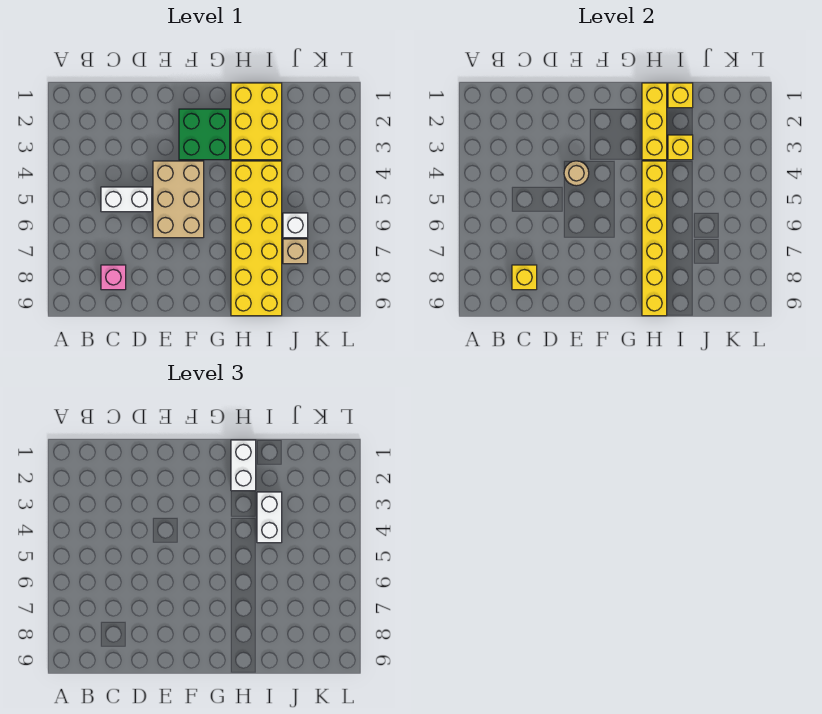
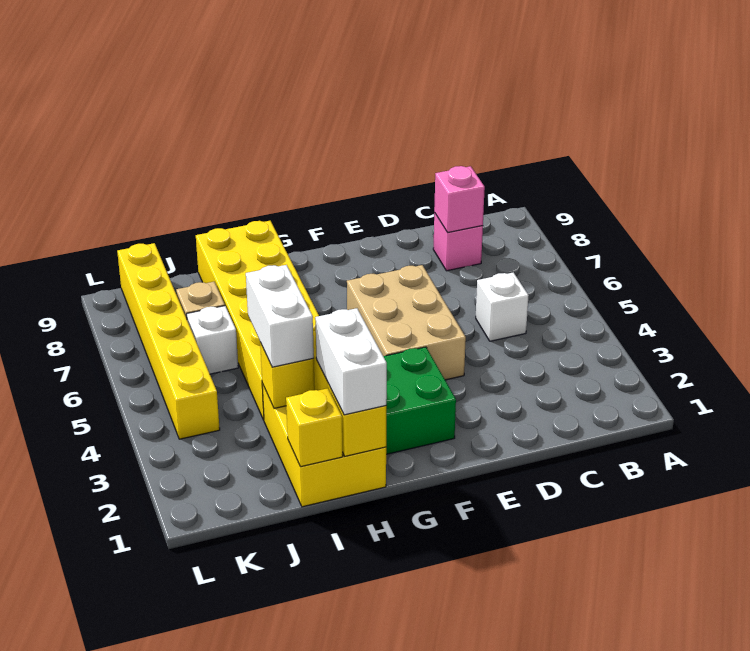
white 1x2 brick [101,187,152,212] -> white 1x1 brick [476,272,529,341]
yellow 1x1 brick [512,265,537,290] -> pink 1x1 brick [434,166,485,232]
tan 1x1 round brick [564,161,589,186] -> none
yellow 1x6 brick [642,161,667,316] -> yellow 1x6 brick moved to [117,243,220,439]

